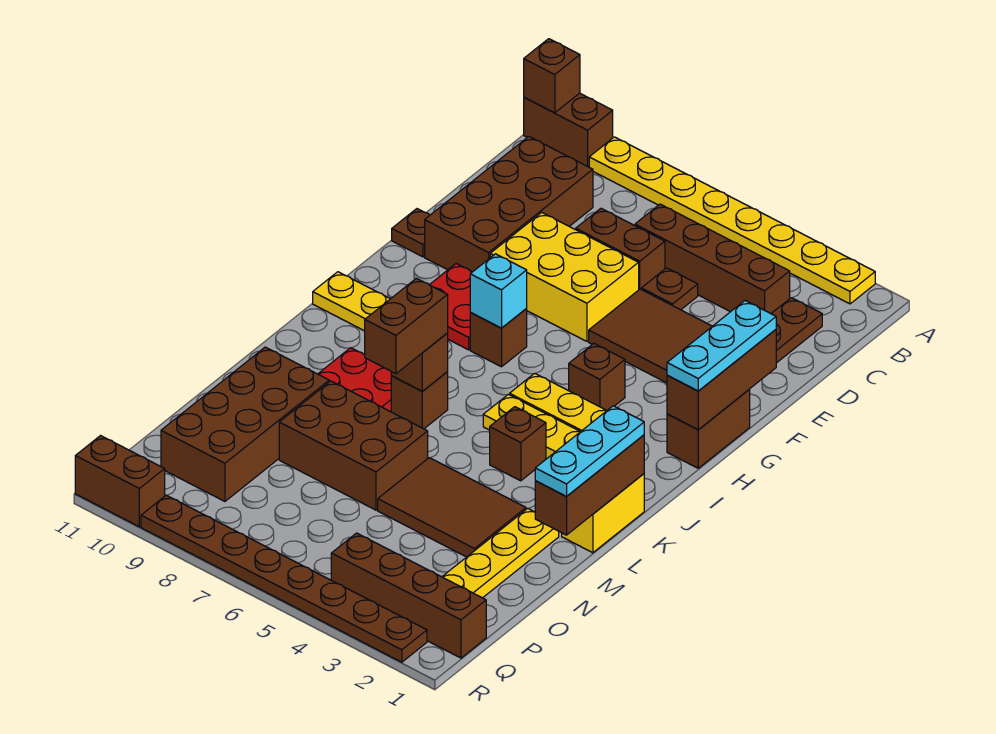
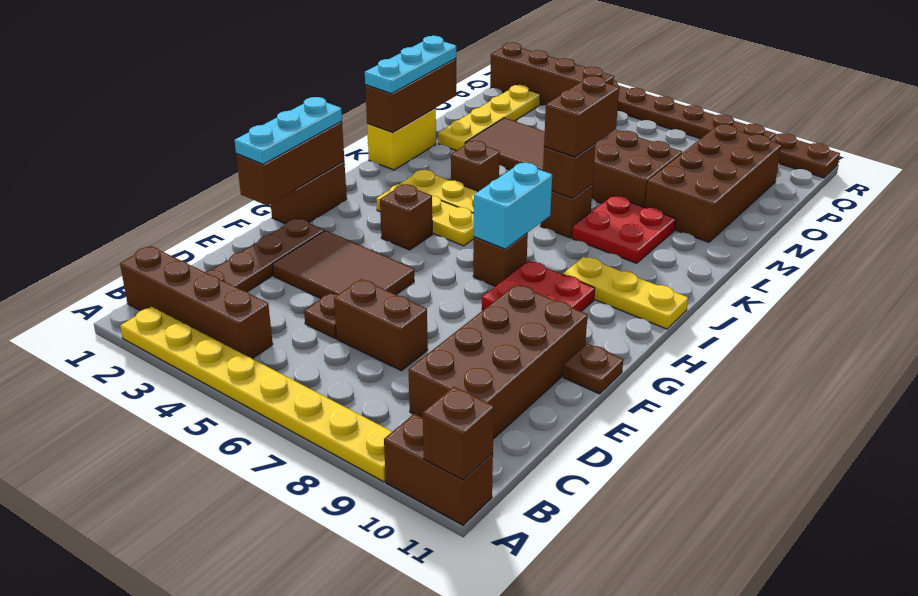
brown 1x4 brick [635,204,790,314] -> brown 1x4 brick moved to [120,246,273,359]
yellow 2x3 brick [490,212,639,341] -> none
cyan 1x1 brick [470,254,527,328] -> cyan 1x2 brick [474,163,552,249]
brown 1x2 brick [75,436,165,527] -> brown 1x2 plate [770,133,840,178]

